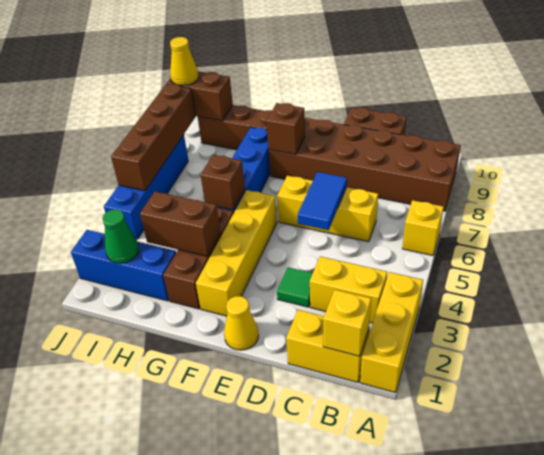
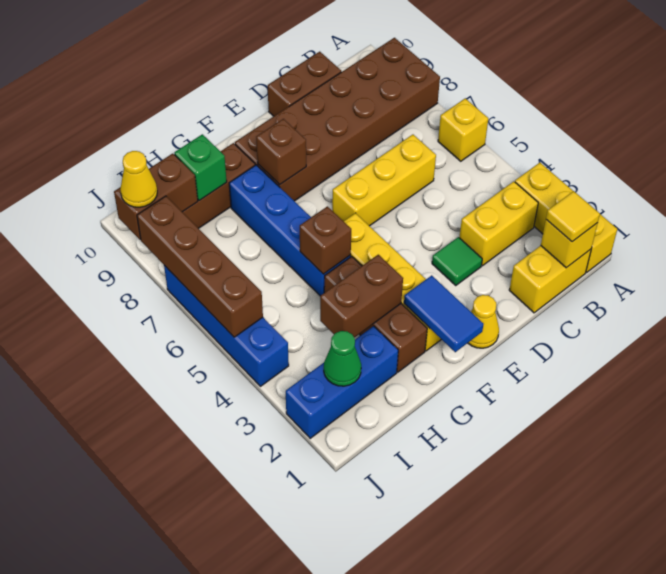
none -> yellow 1x1 tile [546,191,600,242]
blue 1x2 tile [298,172,347,230] -> blue 1x2 tile moved to [404,275,483,352]
none -> green 1x1 brick [174,134,227,201]

